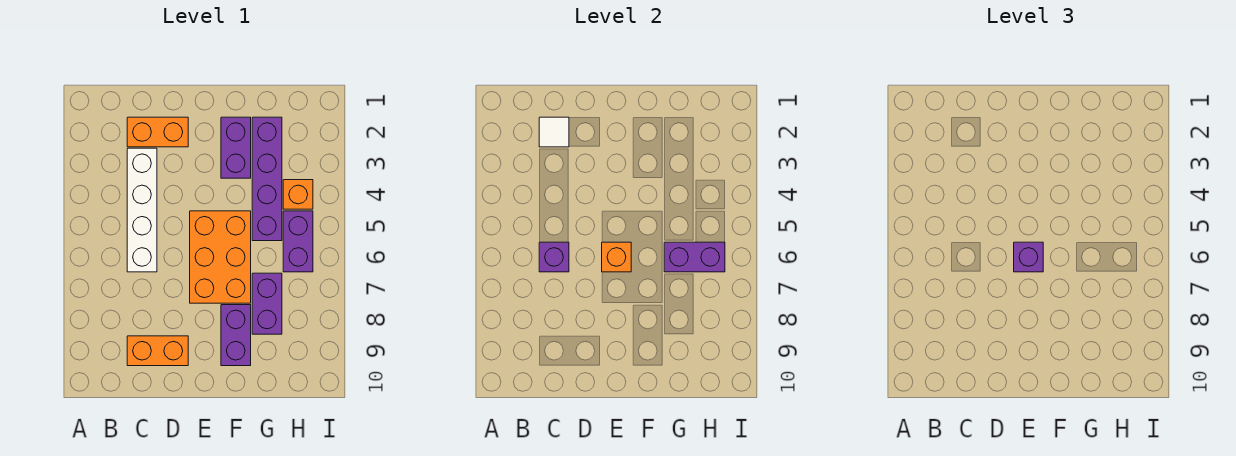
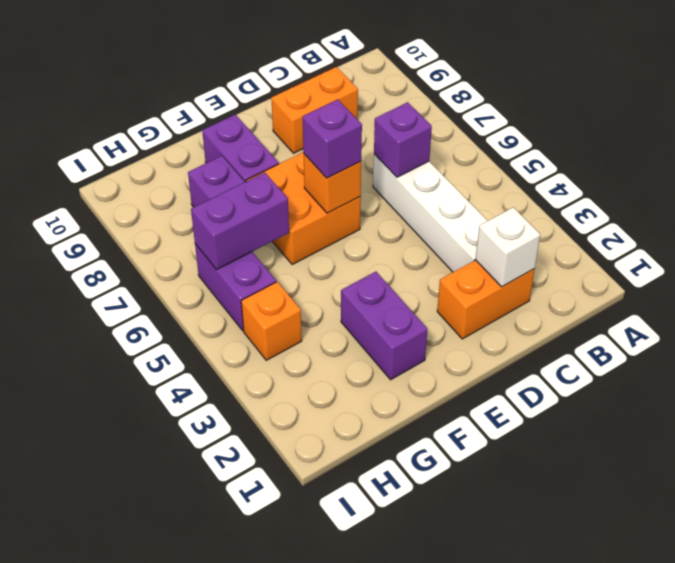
white 1x1 tile [539,117,569,147] -> white 1x1 brick [476,207,540,287]
orange 2x3 brick [190,211,251,303] -> orange 2x2 brick [246,153,361,265]
purple 1x4 brick [252,117,282,241] -> none

